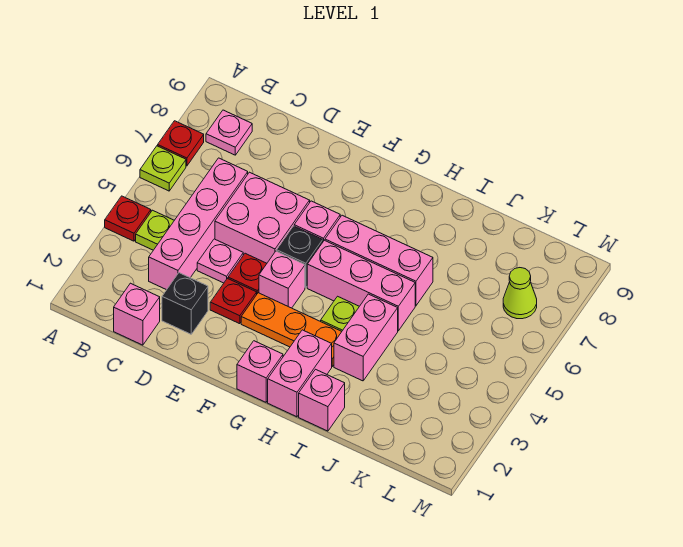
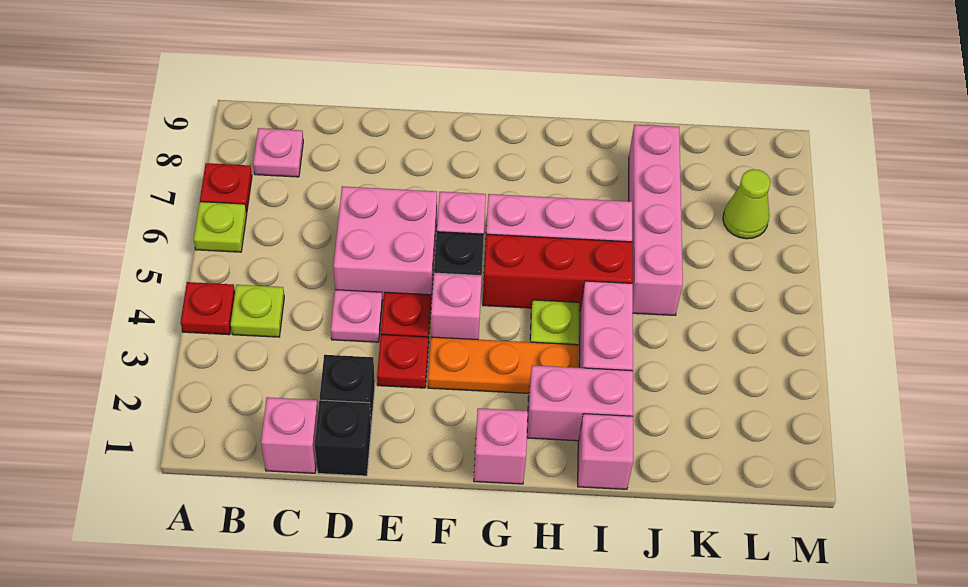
pink 1x4 brick [149,158,248,290] -> pink 1x4 brick moved to [629,124,683,315]
none -> black 1x1 brick [315,400,371,476]
pink 1x3 brick [307,240,415,331] -> red 1x3 brick [483,234,633,311]
pink 1x2 brick [268,330,332,417] -> pink 1x2 brick turned to [527,365,633,441]

